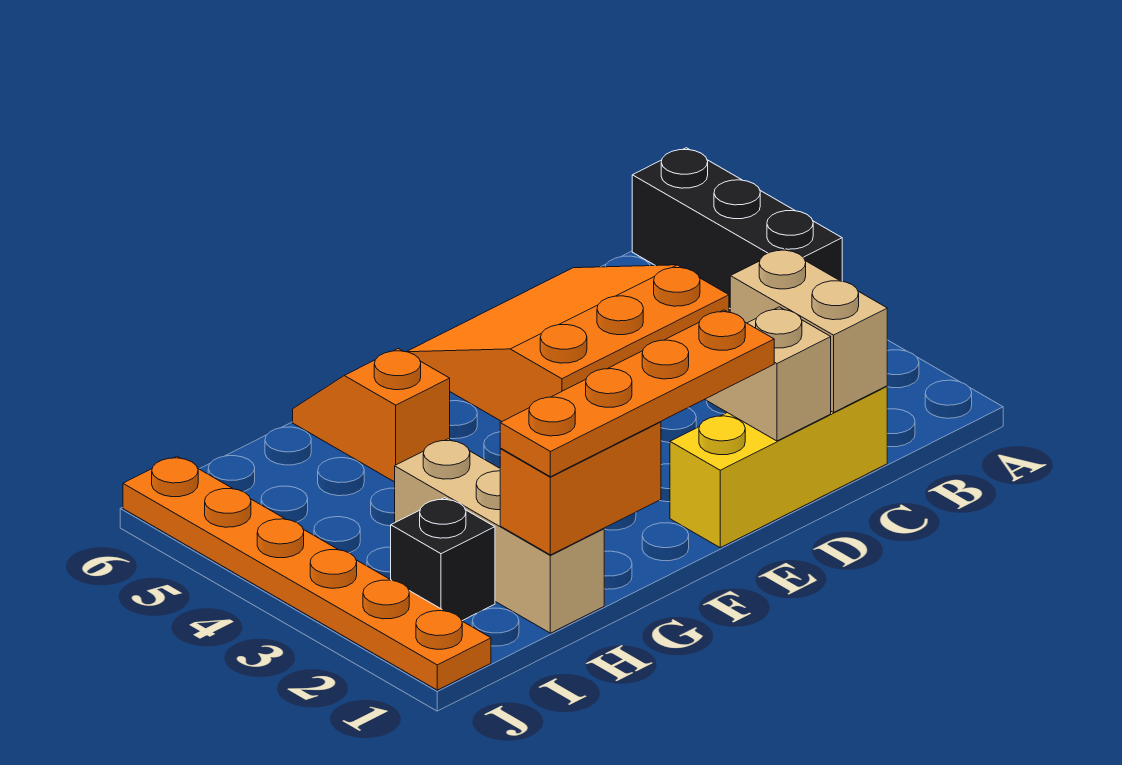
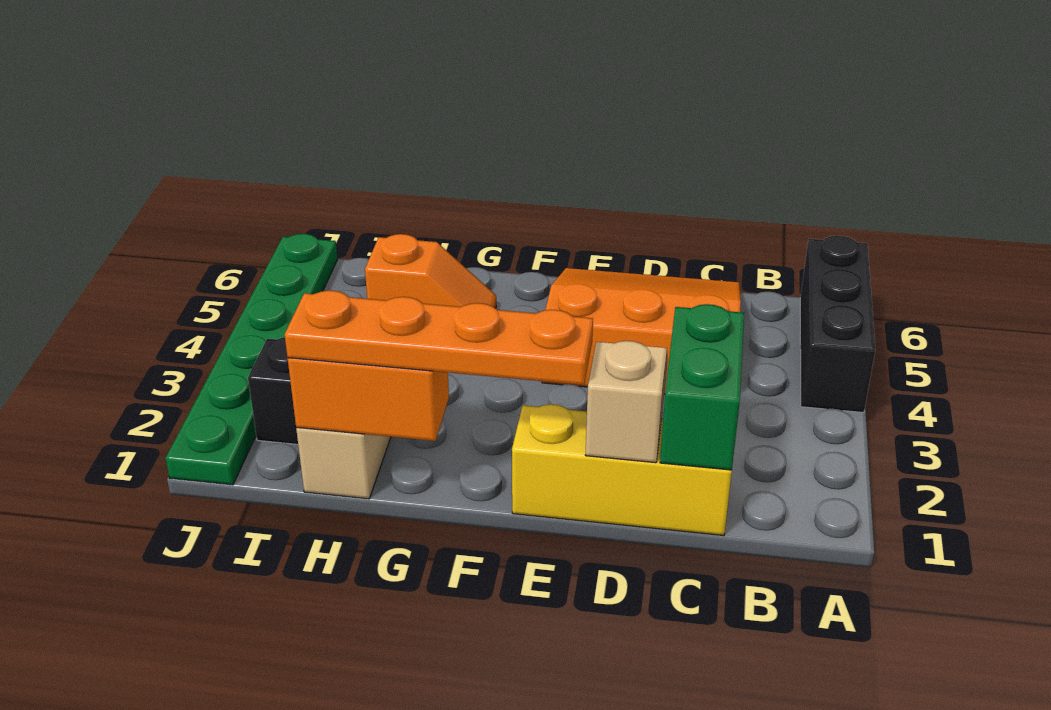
tan 1x2 brick [730,249,887,412] -> green 1x2 brick [660,304,744,470]
orange 1x2 slope [293,349,450,482] -> orange 1x2 slope turned to [365,234,496,308]
orange 1x6 plate [123,456,491,690] -> green 1x6 plate [165,234,337,485]

